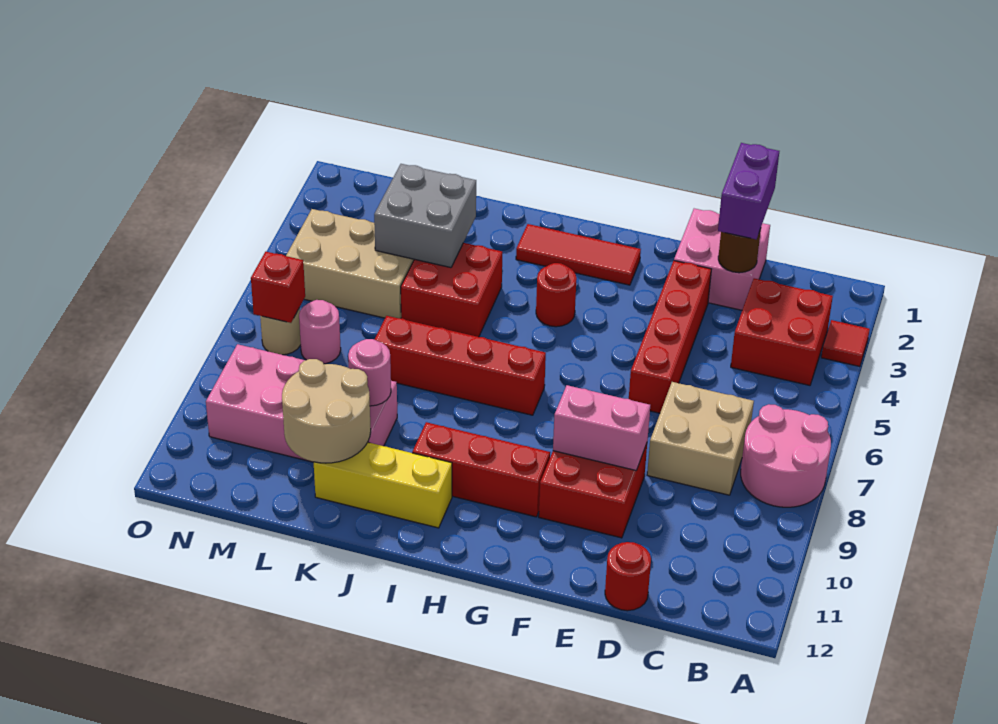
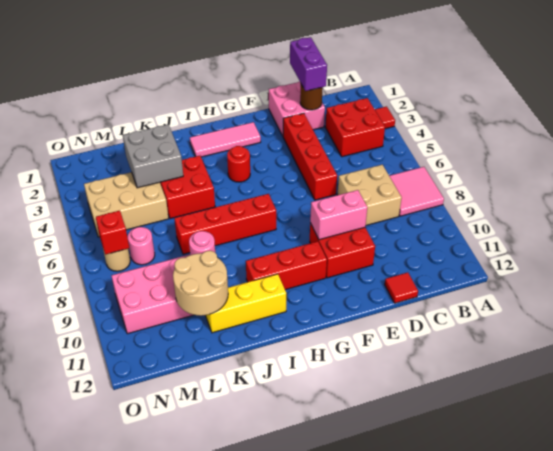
pink 2x2 round brick [741,404,831,507] -> pink 2x2 tile [390,167,444,216]
red 1x1 round brick [605,542,651,611] -> red 1x1 tile [385,272,418,303]
red 1x3 tile [516,224,641,285] -> pink 1x3 tile [190,122,261,157]

